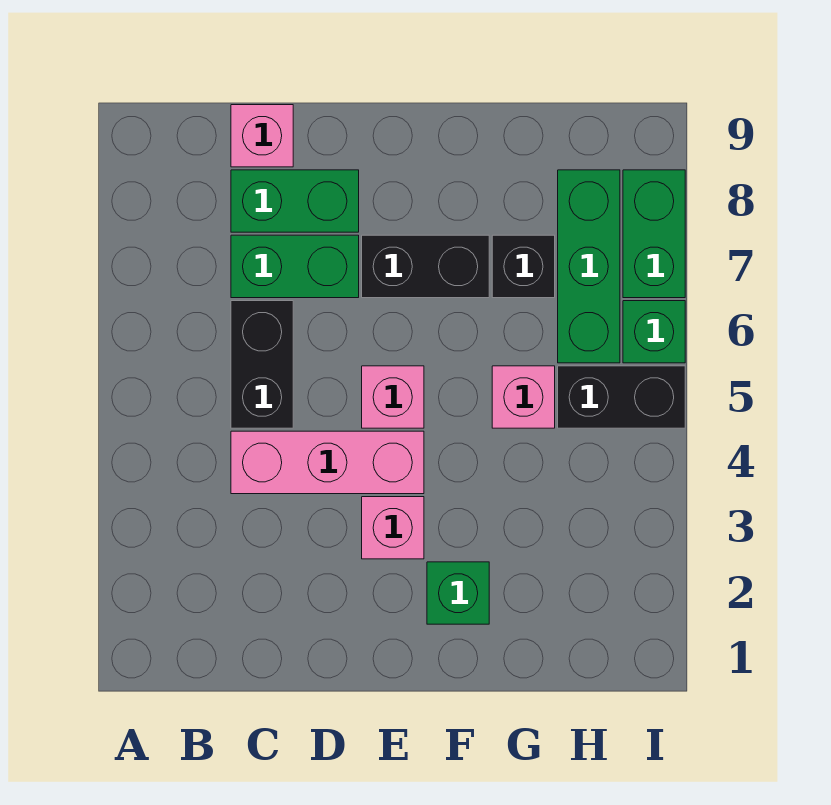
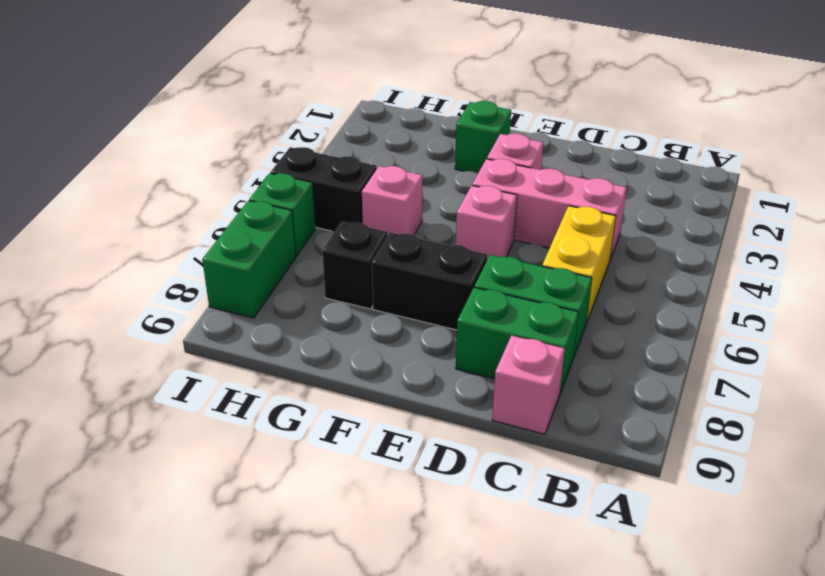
black 1x2 brick [231,301,293,428] -> yellow 1x2 brick [542,206,616,324]
green 1x3 brick [558,170,620,363] -> none

